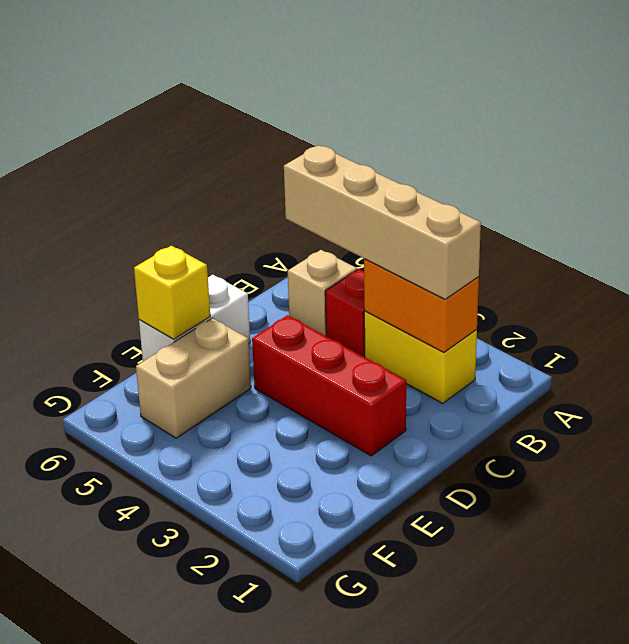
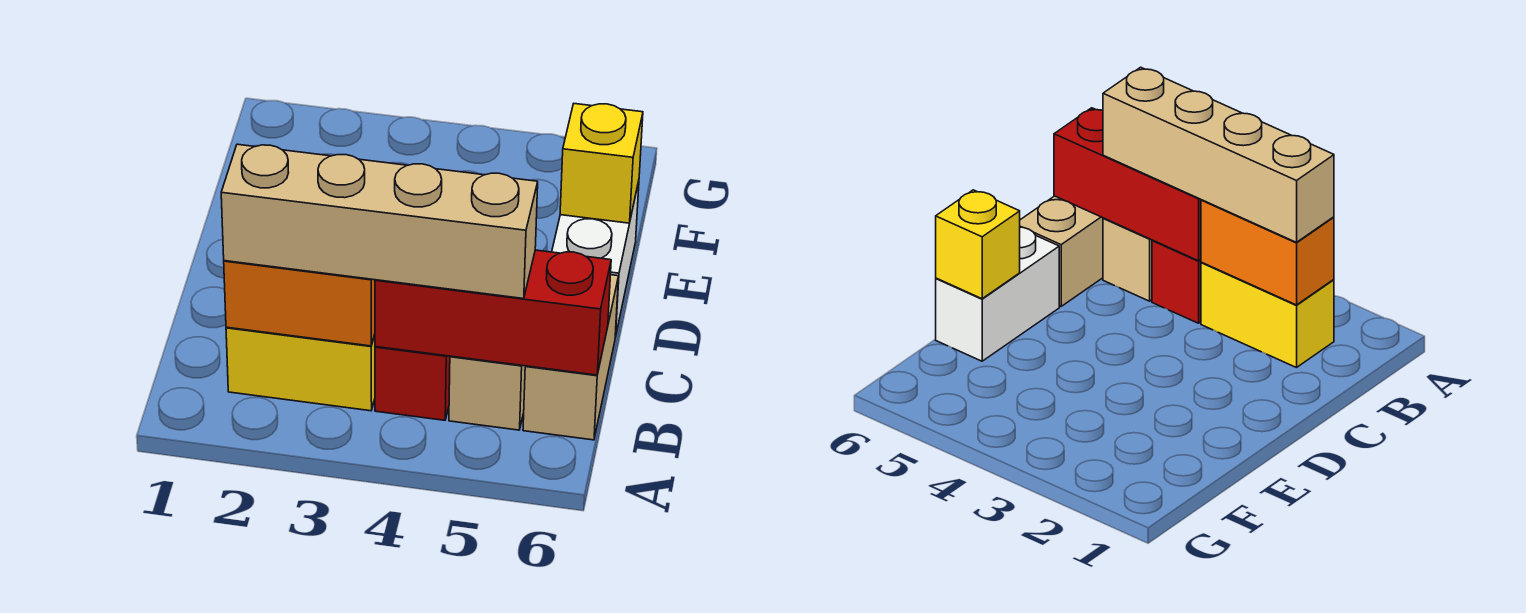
red 1x3 brick [252,315,406,456] -> red 1x3 brick moved to [375,250,611,375]
tan 1x2 brick [136,318,251,438] -> tan 1x2 brick moved to [523,275,619,440]

